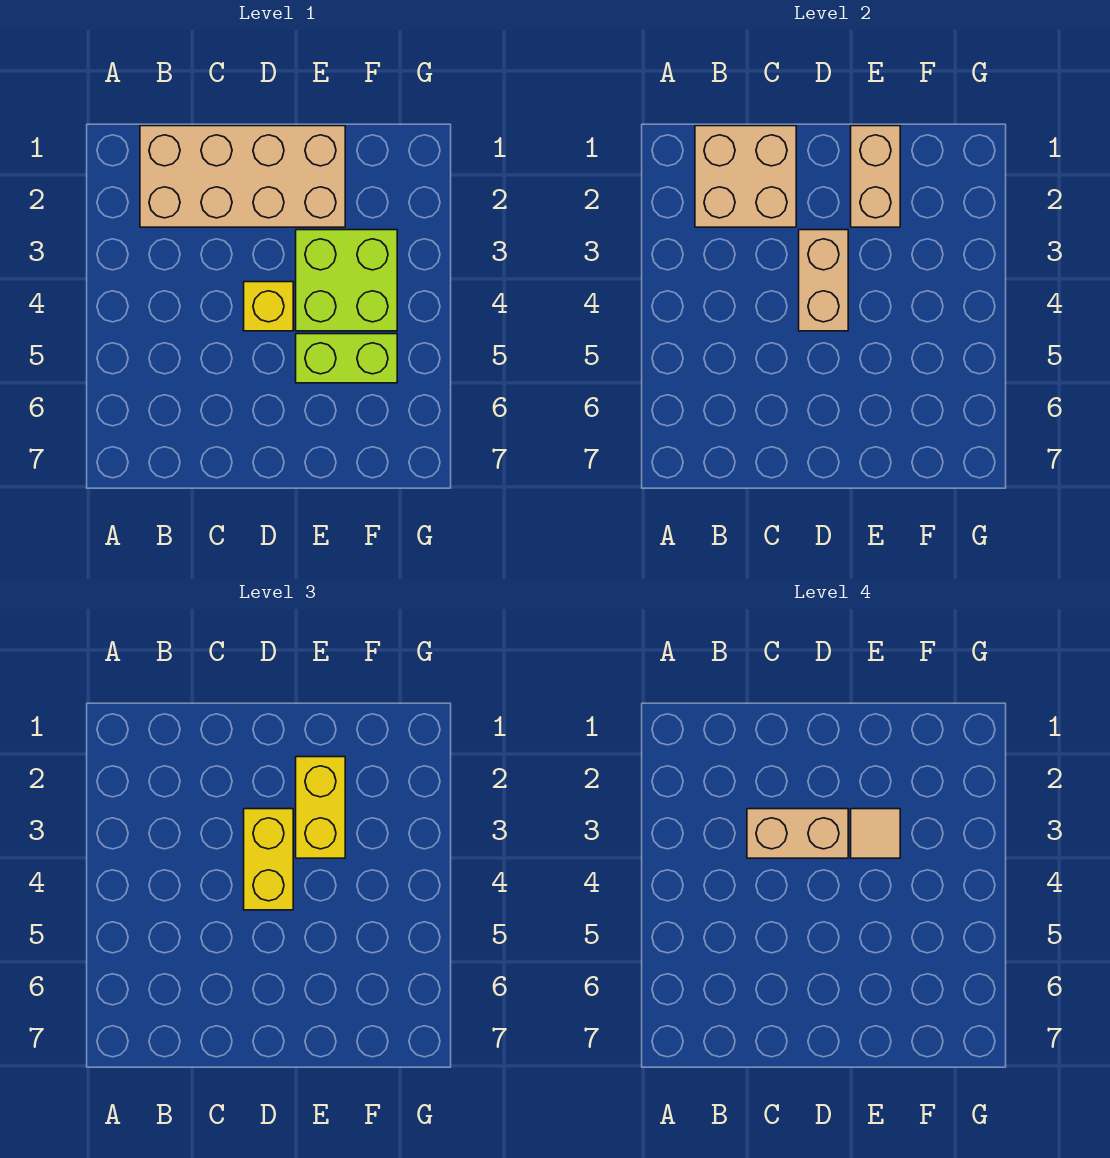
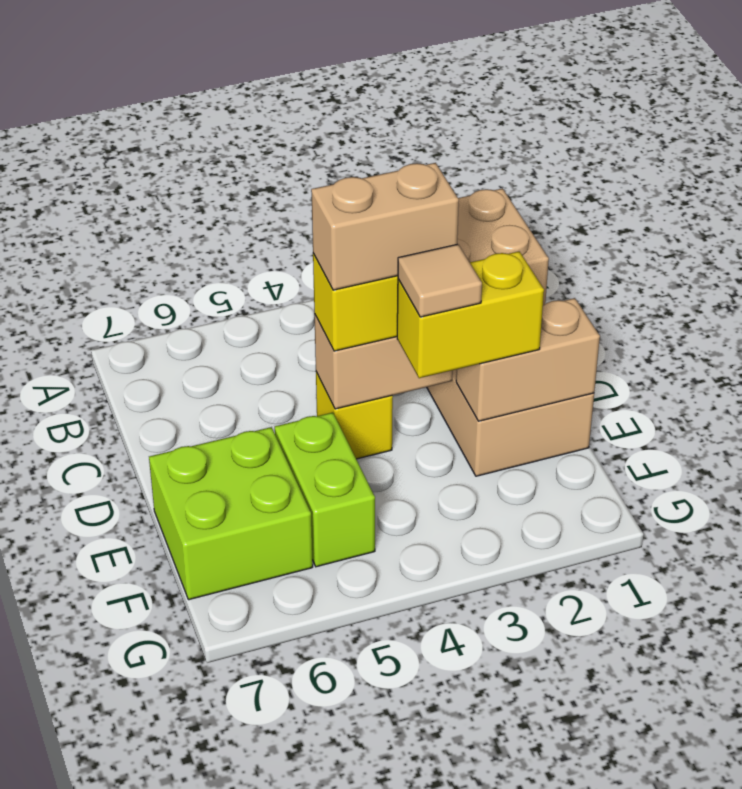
tan 1x2 brick [747,809,848,858] -> tan 1x2 brick turned to [311,163,459,290]
lime 2x2 brick [296,230,397,331] -> lime 2x2 brick moved to [149,427,313,600]

